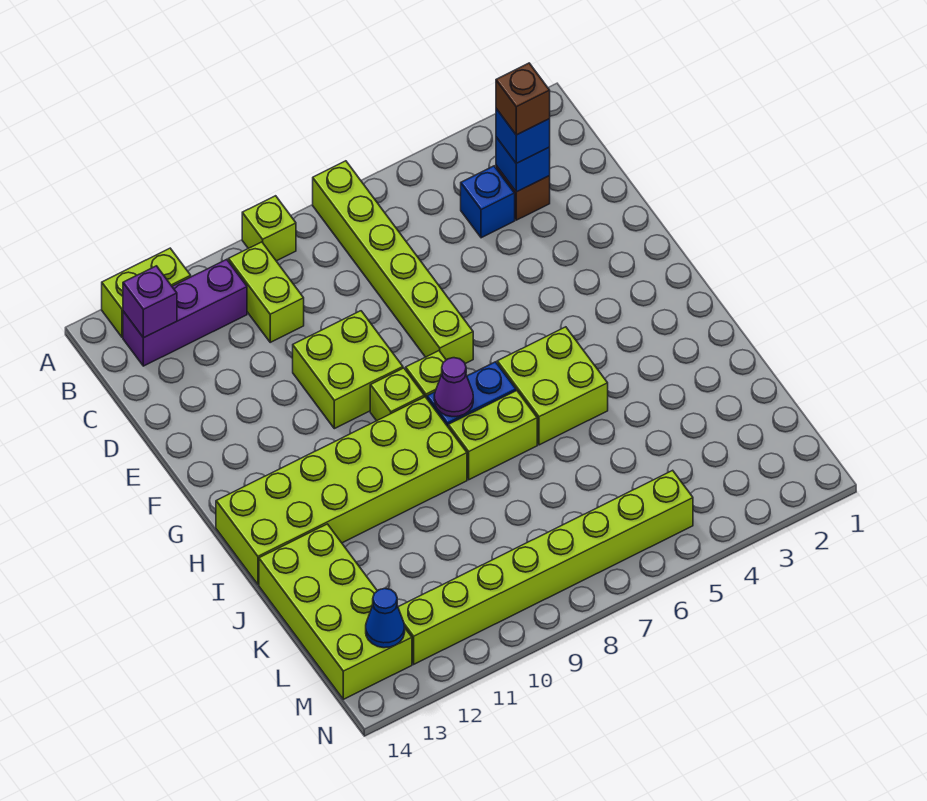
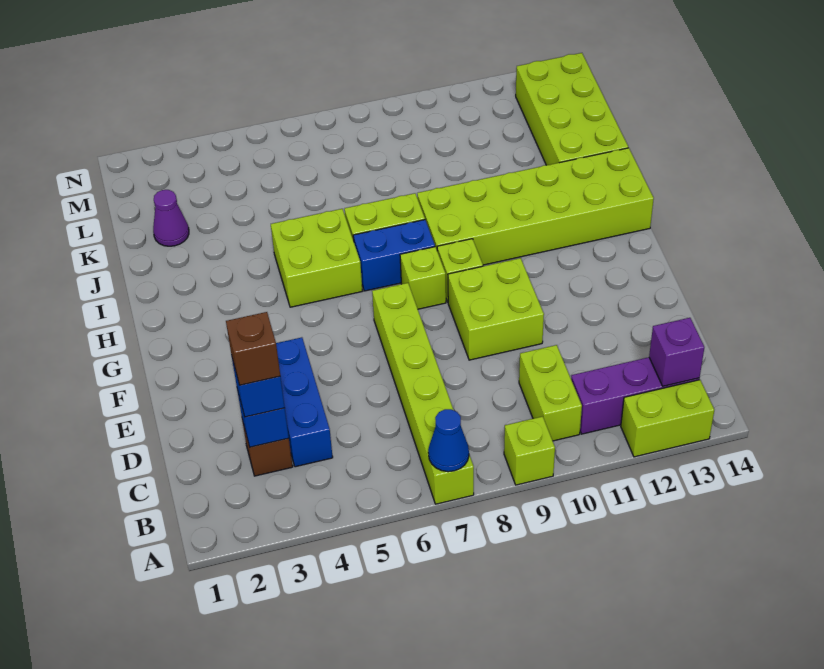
blue 1x1 brick [461,166,515,238] -> blue 1x3 brick [276,337,333,467]
purple 1x1 cone [434,358,473,417] -> purple 1x1 cone moved to [153,190,189,246]
lime 1x8 brick [398,470,693,664] -> none
blue 1x1 cone [366,588,405,648] -> blue 1x1 cone moved to [428,409,469,472]

